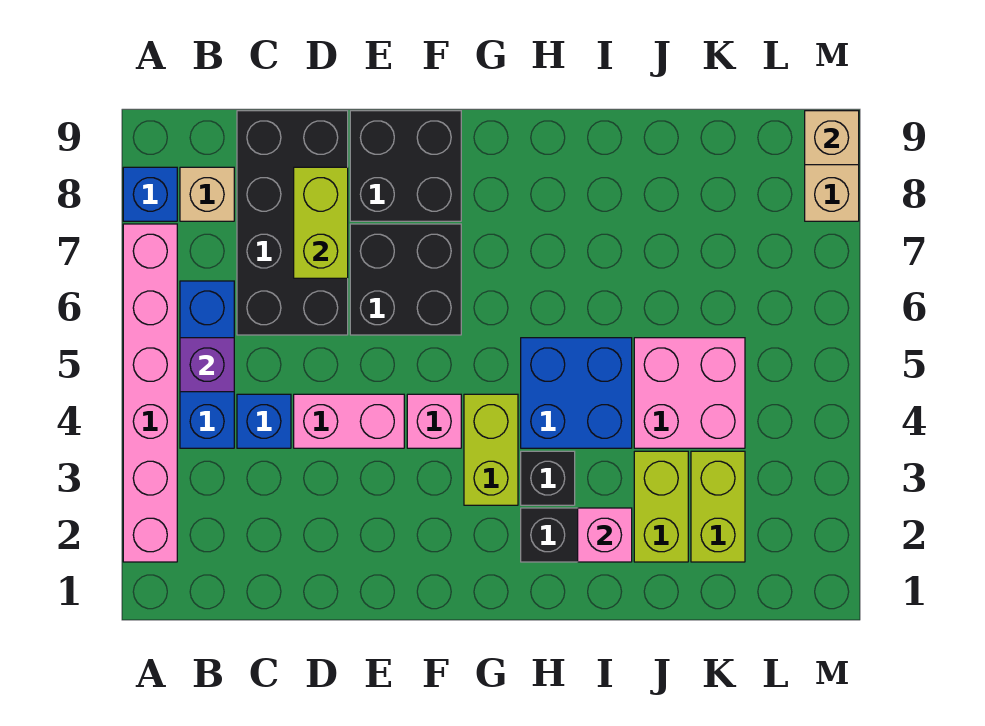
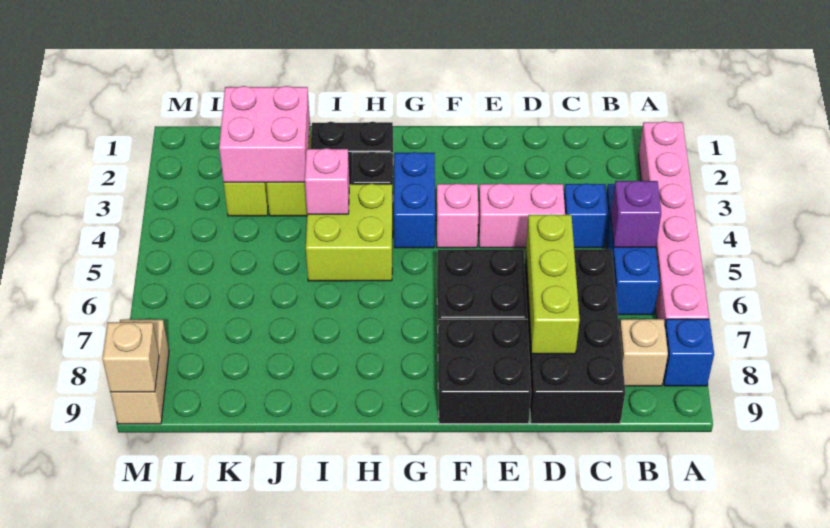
lime 1x2 brick [294,167,348,278] -> lime 1x3 brick [526,214,580,354]
lime 1x2 brick [464,394,518,505] -> blue 1x2 brick [394,152,435,248]
blue 2x2 brick [521,338,632,448] -> lime 2x2 brick [306,184,393,281]
pink 1x1 brick [578,508,632,562] -> pink 1x1 brick moved to [305,148,349,214]
pink 2x2 brick [634,338,745,448] -> pink 2x2 brick moved to [219,86,310,183]

